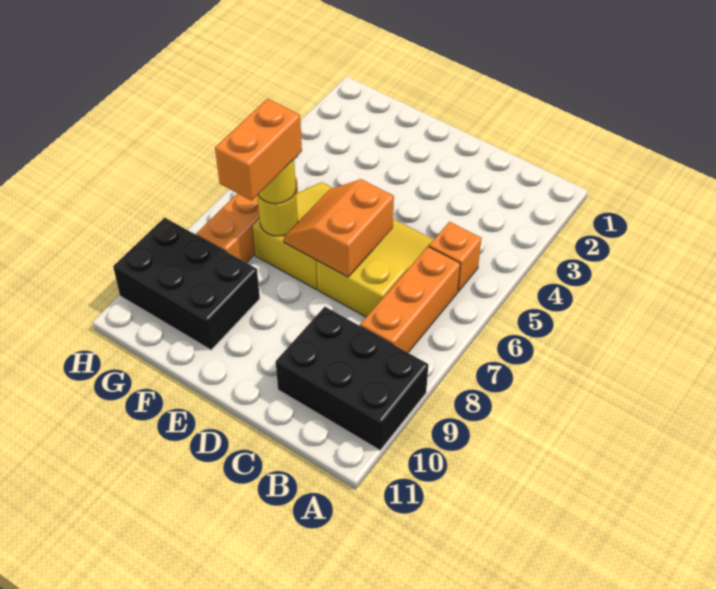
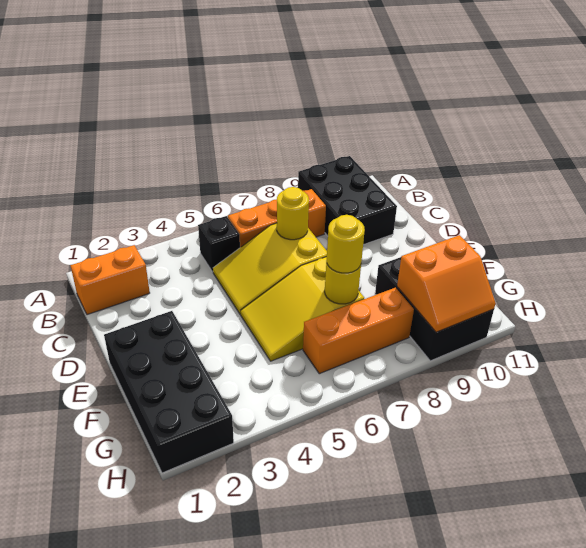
orange 1x1 brick [429,222,482,292] -> black 1x1 brick [198,216,240,272]
none -> yellow 1x1 round brick [277,187,309,240]
orange 2x2 slope [284,179,394,277] -> orange 2x2 slope moved to [397,235,496,332]
none -> black 2x4 brick [104,311,234,473]
orange 1x2 brick [215,99,302,201] -> orange 1x2 brick moved to [71,245,150,315]

